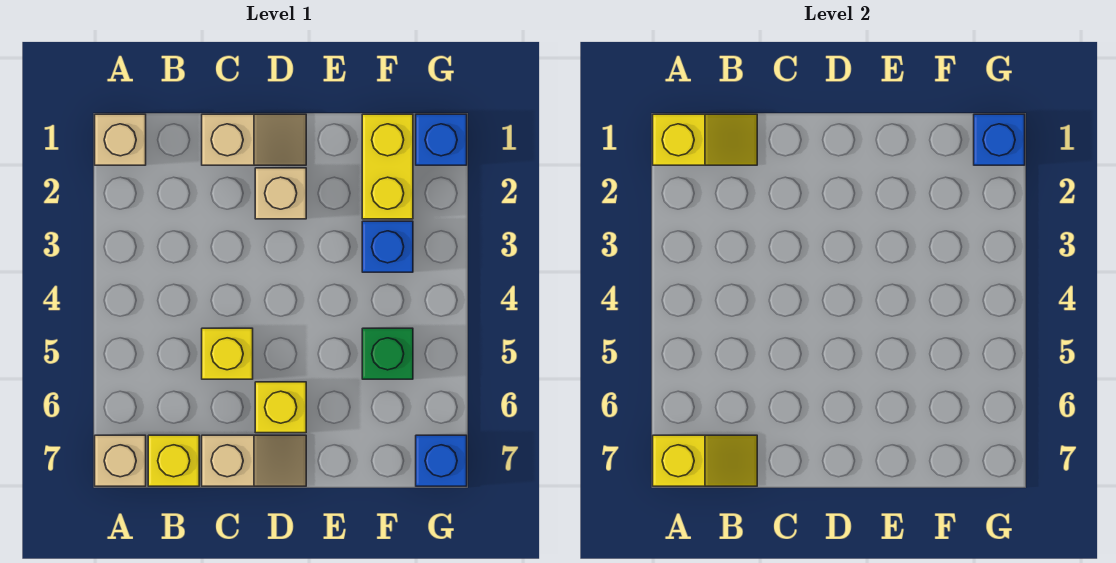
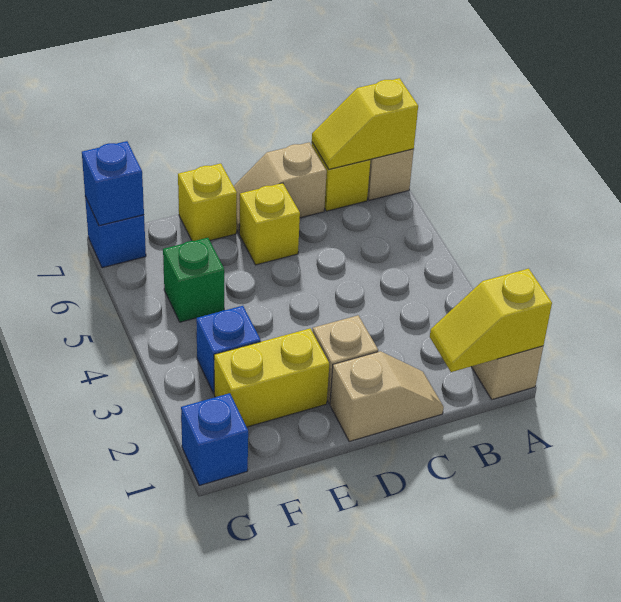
tan 1x2 slope [202,114,306,165] -> tan 1x2 slope turned to [330,351,444,442]
yellow 1x1 brick [202,328,253,379] -> yellow 1x1 brick moved to [178,163,237,241]
yellow 1x2 brick [362,114,413,219] -> yellow 1x2 brick turned to [214,329,329,427]
blue 1x1 brick [974,114,1025,165] -> blue 1x1 brick moved to [82,141,144,226]

